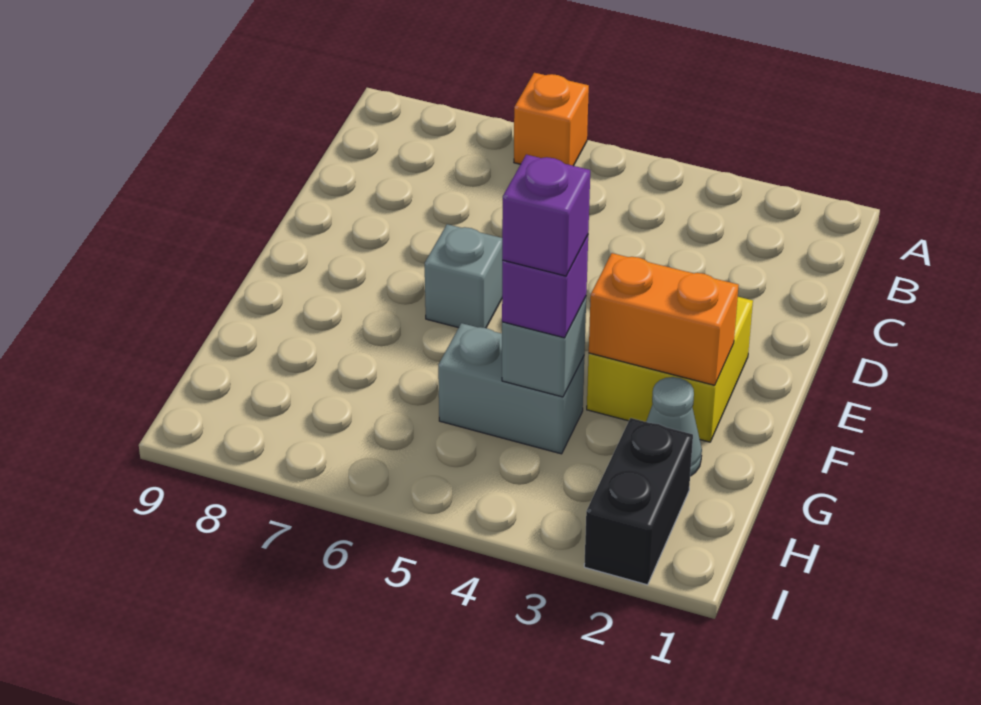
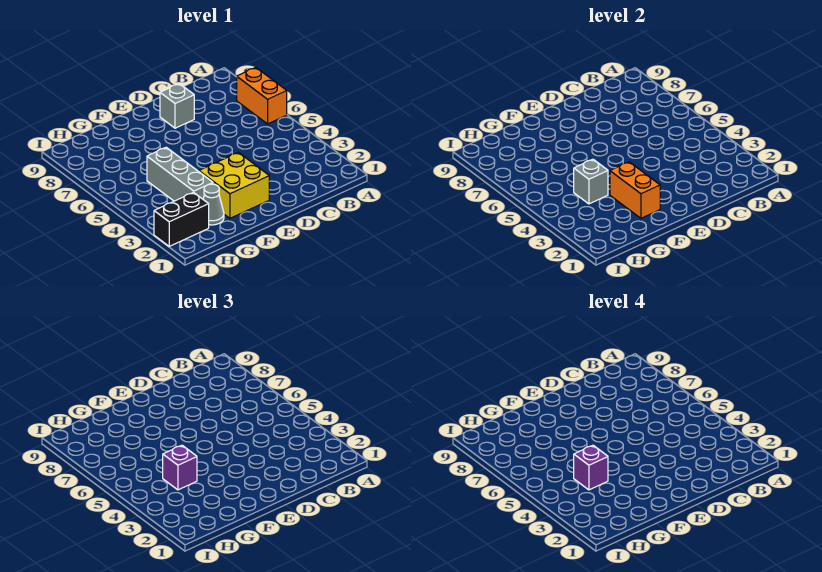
orange 1x1 brick [514,73,589,166] -> orange 1x2 brick [237,67,287,124]
grey 1x1 brick [425,224,502,328] -> grey 1x1 brick moved to [160,84,194,128]
grey 1x2 brick [438,323,584,454] -> grey 1x3 brick [147,147,213,201]

